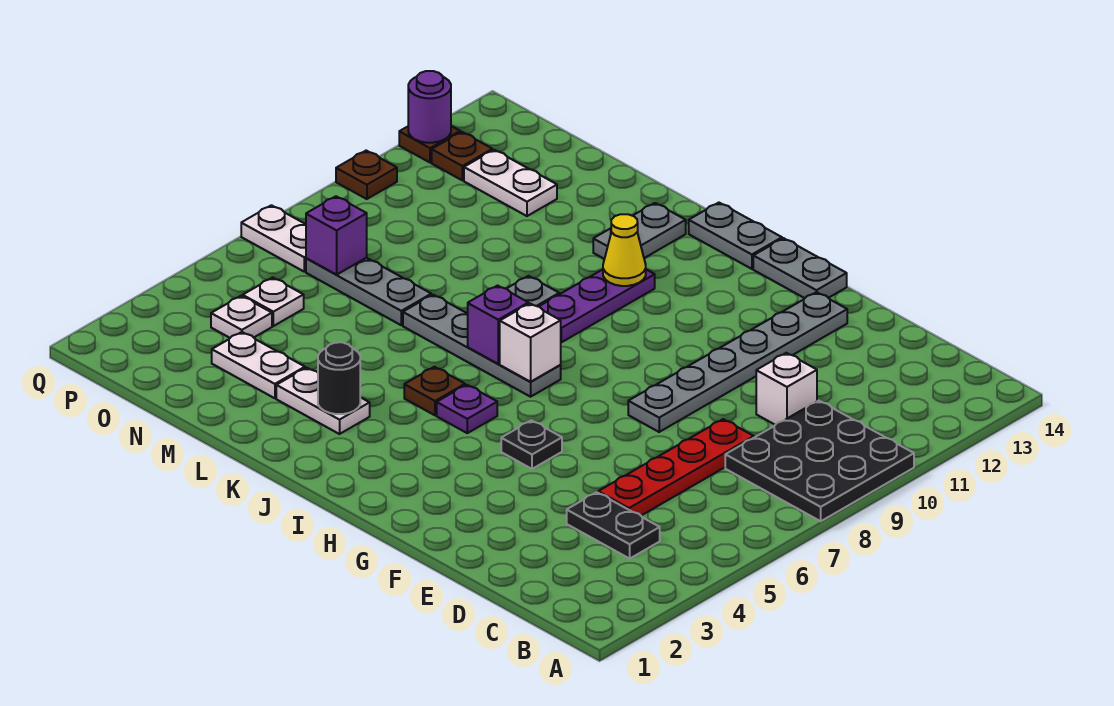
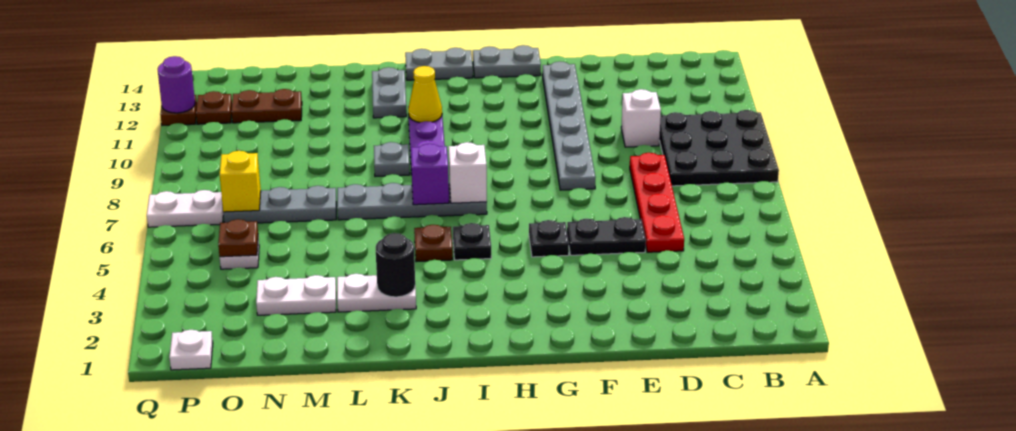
black 1x2 plate [567,492,660,559] -> black 1x2 plate moved to [567,217,646,255]
purple 1x1 plate [437,385,497,433] -> black 1x1 plate [453,223,491,260]
white 1x2 plate [464,150,557,216] -> brown 1x2 plate [232,89,302,123]
white 1x1 plate [211,296,272,338] -> white 1x1 plate moved to [169,330,213,370]
purple 1x1 brick [306,196,367,275] -> yellow 1x1 brick [220,151,261,212]
brown 1x1 plate [336,151,397,199] -> brown 1x1 plate moved to [218,219,258,257]

